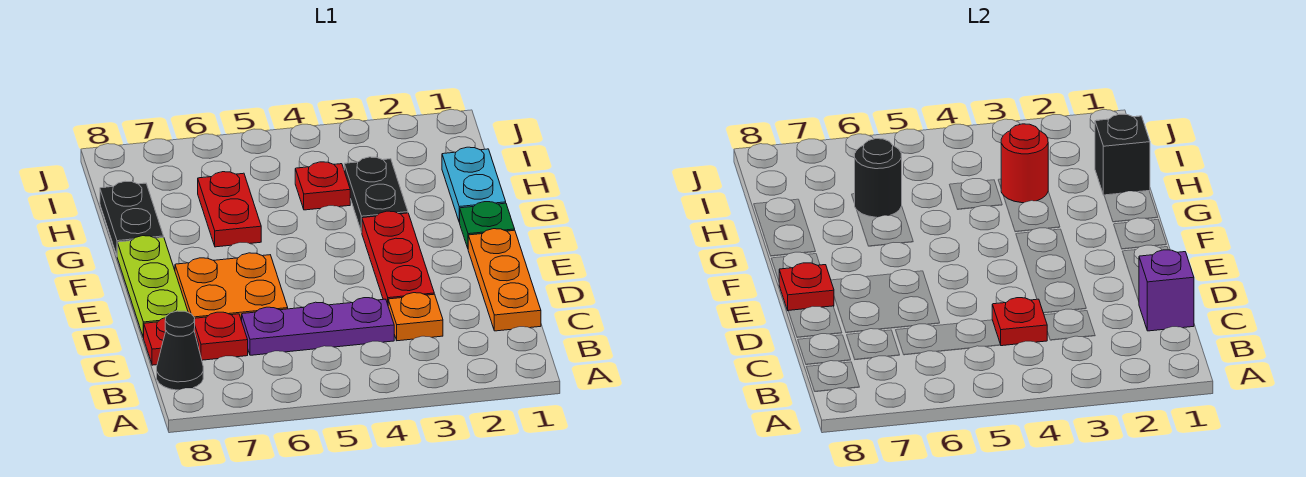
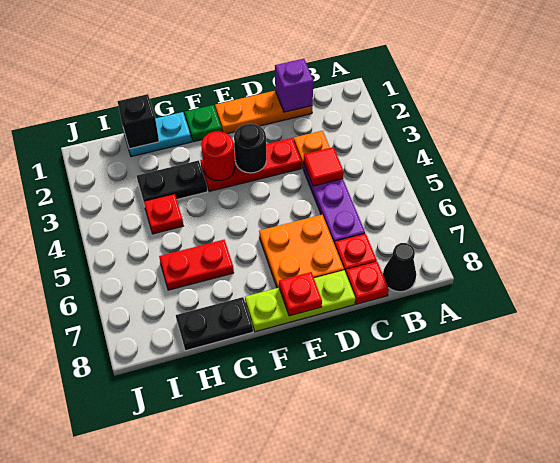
red 1x1 plate [992,298,1047,346] -> red 1x1 tile [304,147,344,186]
red 1x1 round brick [1001,124,1048,203] -> red 1x1 round brick moved to [201,131,235,181]
black 1x1 round brick [855,139,902,217] -> black 1x1 round brick moved to [234,124,266,173]

